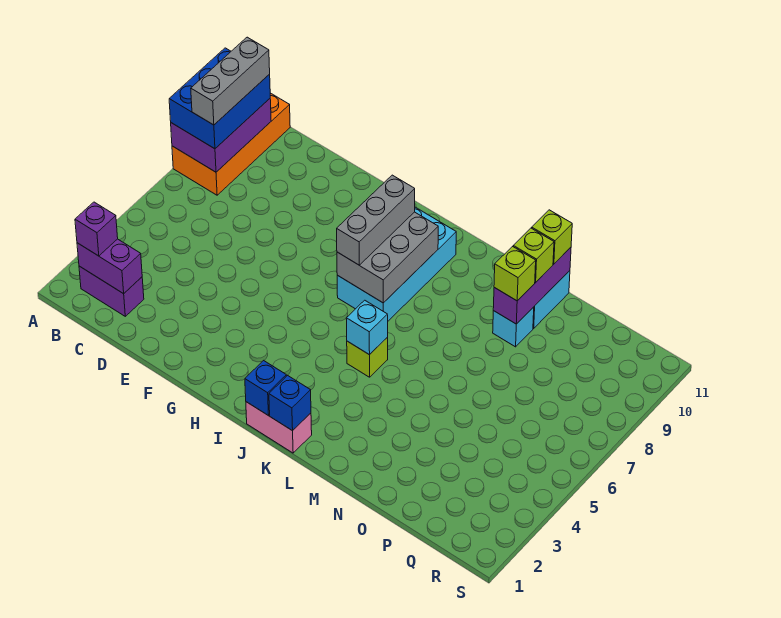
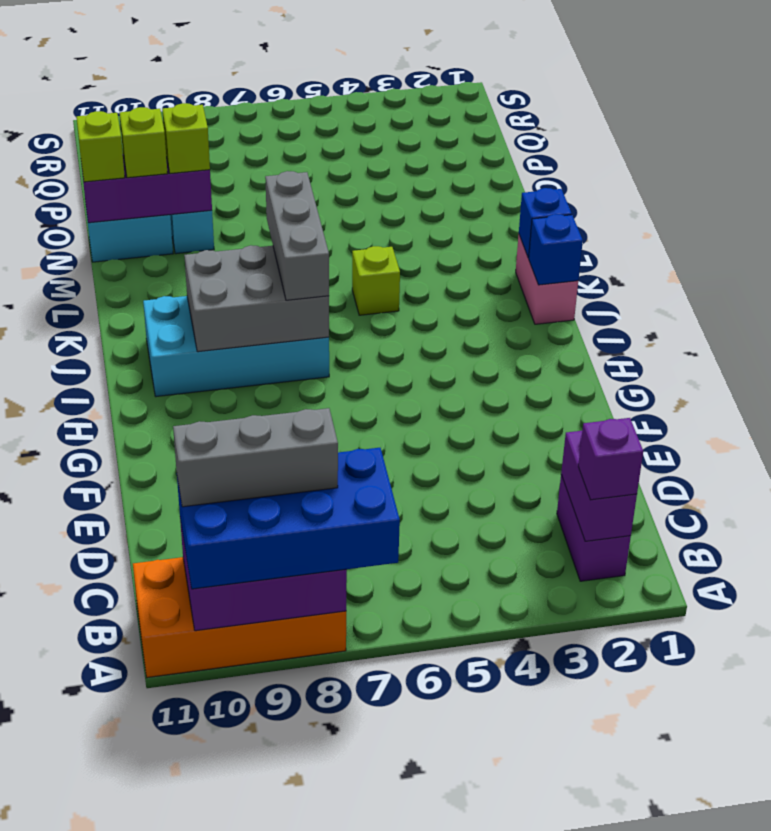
blue 2x3 brick [169,48,270,149] -> blue 2x4 brick [177,448,400,589]
grey 1x3 brick [337,175,415,265] -> grey 1x3 brick turned to [265,171,329,300]
cyan 1x1 brick [346,300,388,355] -> none

